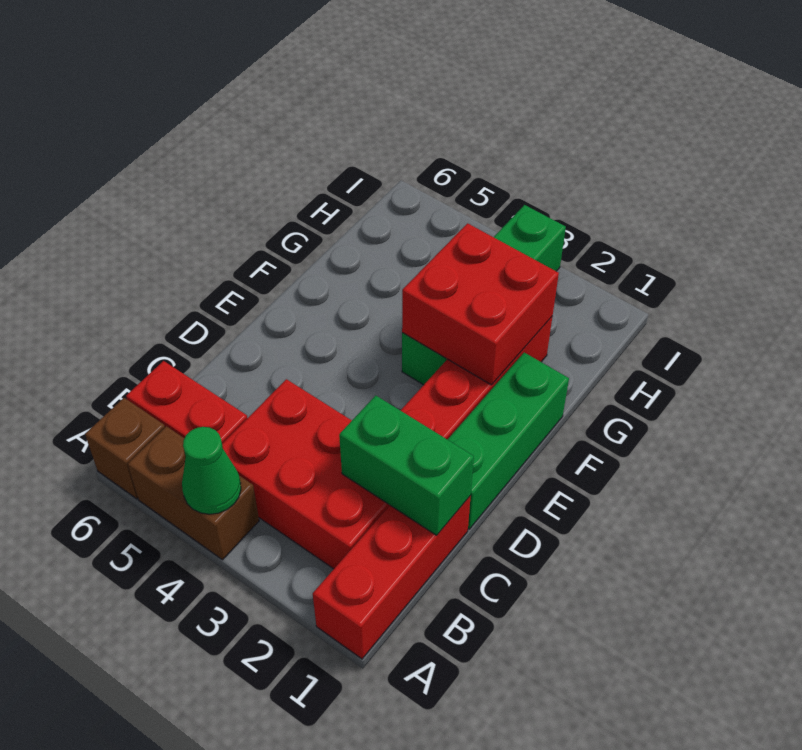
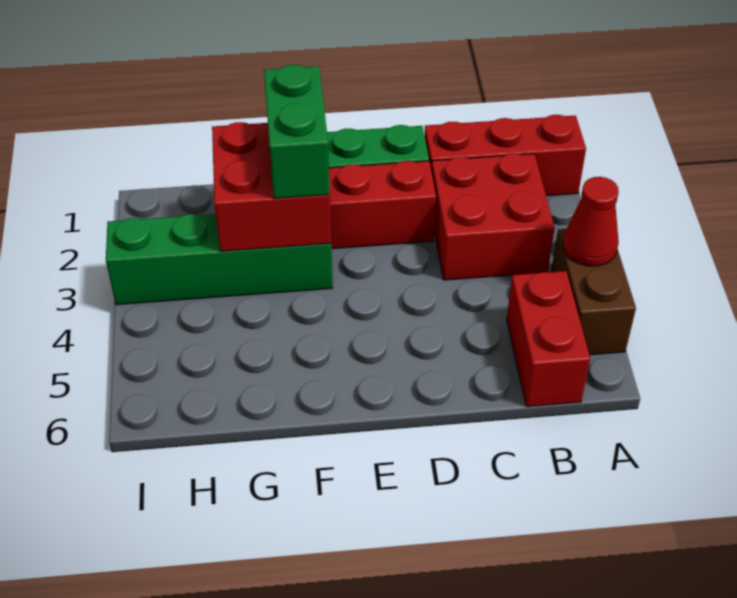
green 1x1 cone [182,427,241,514] -> red 1x1 cone [563,177,619,266]
brown 1x1 brick [85,398,165,499] -> none
red 2x3 brick [222,379,390,569] -> red 2x2 brick [431,153,555,280]
green 1x2 brick [339,396,474,535] -> green 1x2 brick moved to [264,65,330,199]

